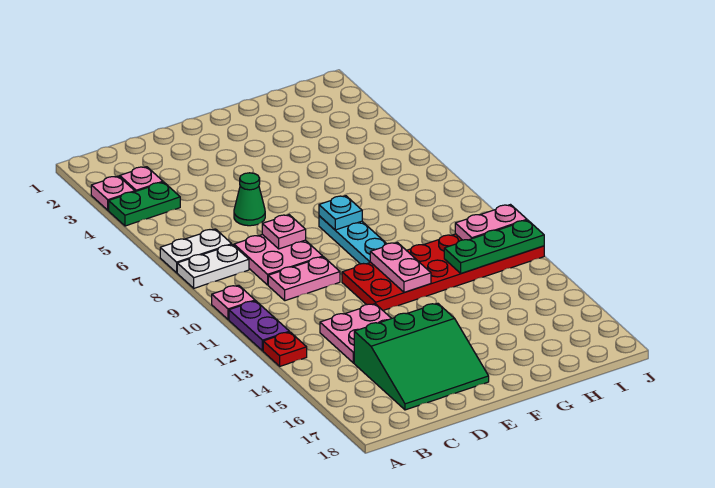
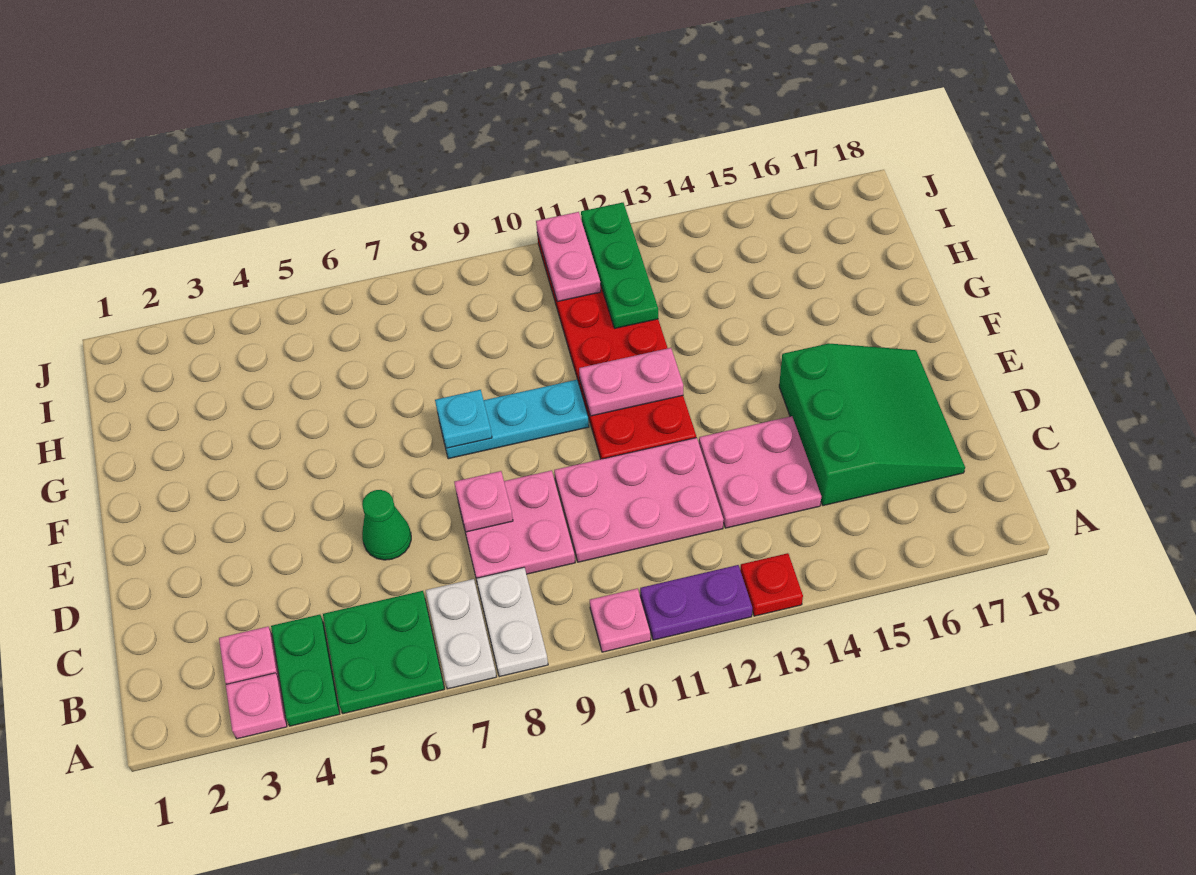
none -> green 2x2 plate [323,591,444,714]
pink 1x2 plate [268,257,340,301] -> pink 2x3 plate [554,438,724,562]

